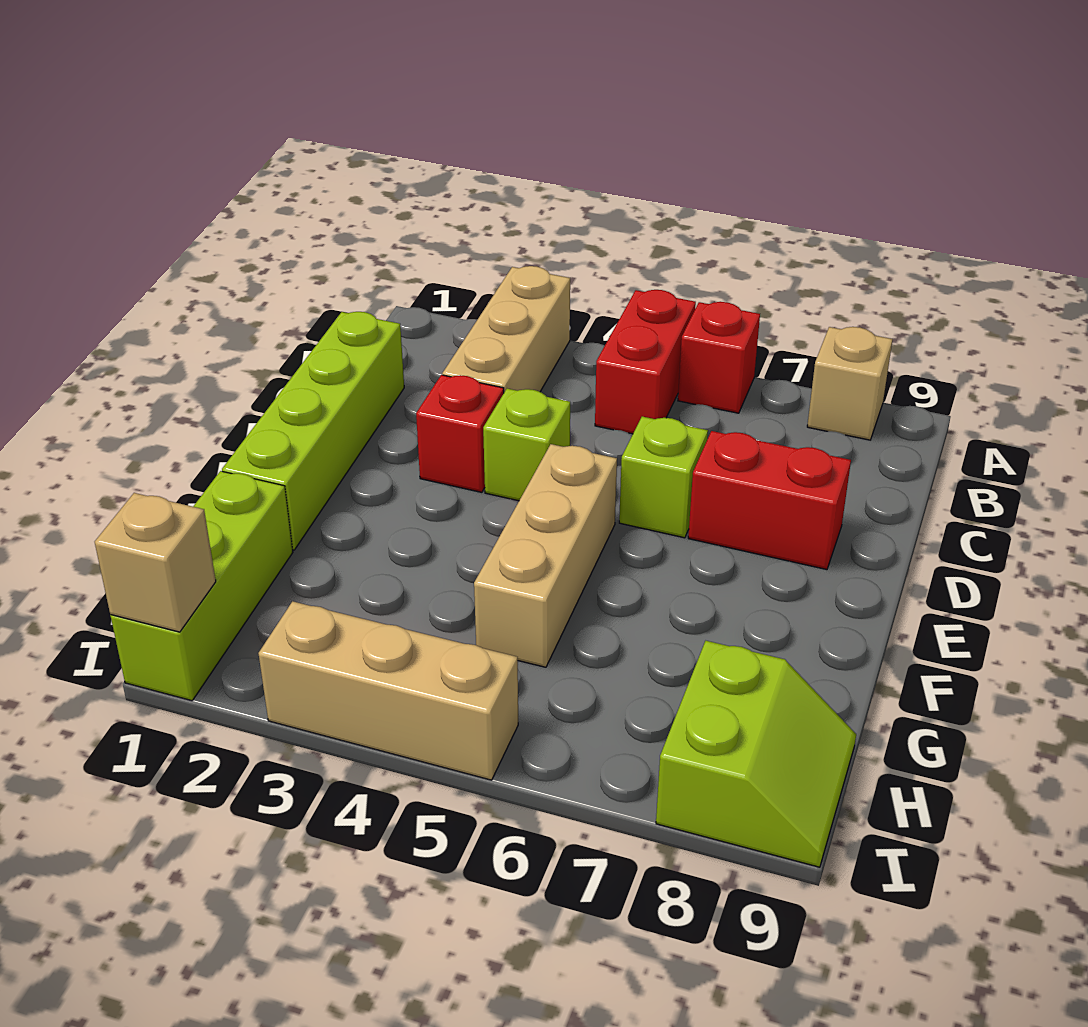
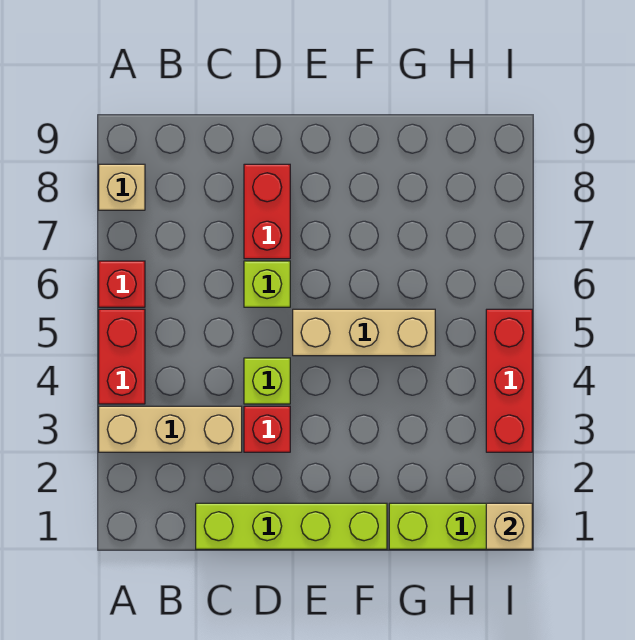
red 1x2 brick [595,290,696,434] -> red 1x2 brick turned to [99,309,145,404]
lime 2x2 slope [656,641,856,867] -> none
tan 1x3 brick [258,601,518,780] -> red 1x3 brick [486,309,532,452]

